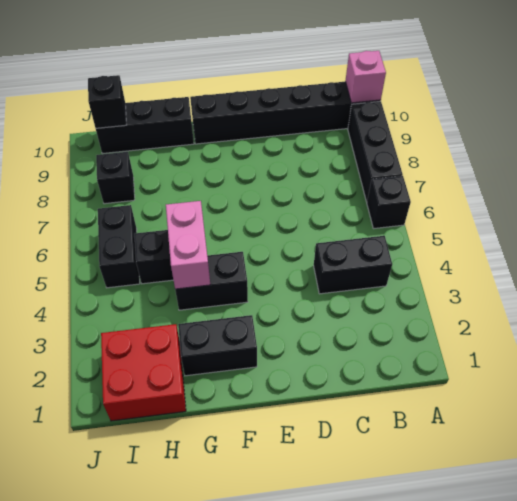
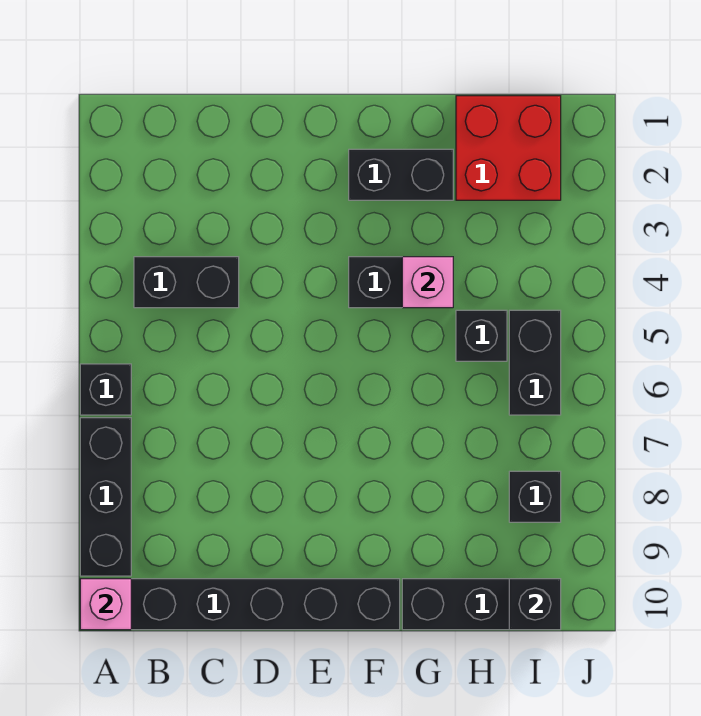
pink 1x2 brick [166,201,210,289] -> pink 1x1 brick [402,257,453,308]

